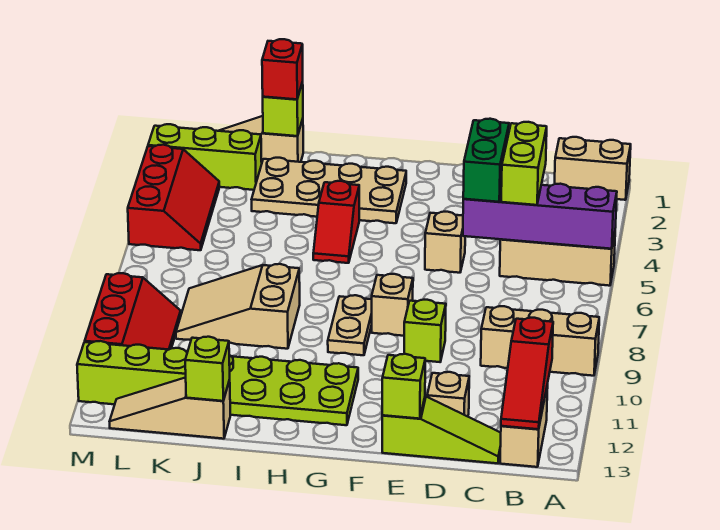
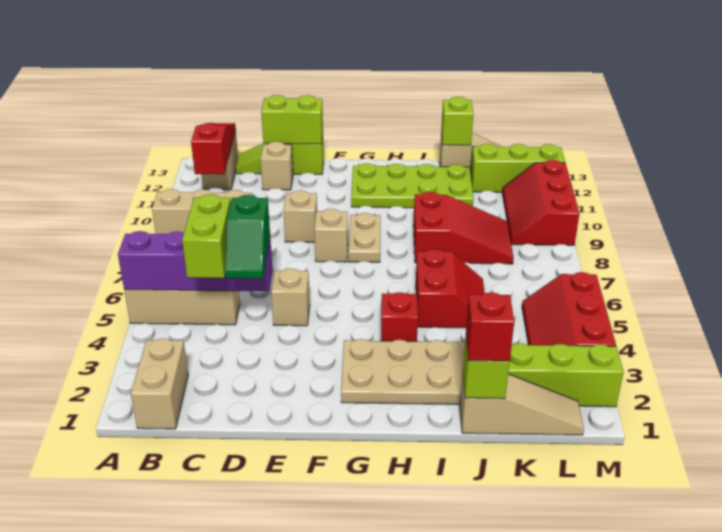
tan 1x2 brick [555,137,631,200] -> tan 1x2 brick turned to [131,338,188,429]
green 1x2 brick [463,119,509,202] -> green 1x2 slope [225,195,270,279]
lime 1x1 brick [404,300,446,362] -> tan 1x1 brick [283,190,317,242]
lime 1x1 brick [382,354,425,419] -> lime 1x2 brick [261,95,323,144]
none -> red 2x2 slope [416,249,485,328]
tan 2x3 slope [176,264,300,349] -> red 2x3 slope [413,192,514,264]

